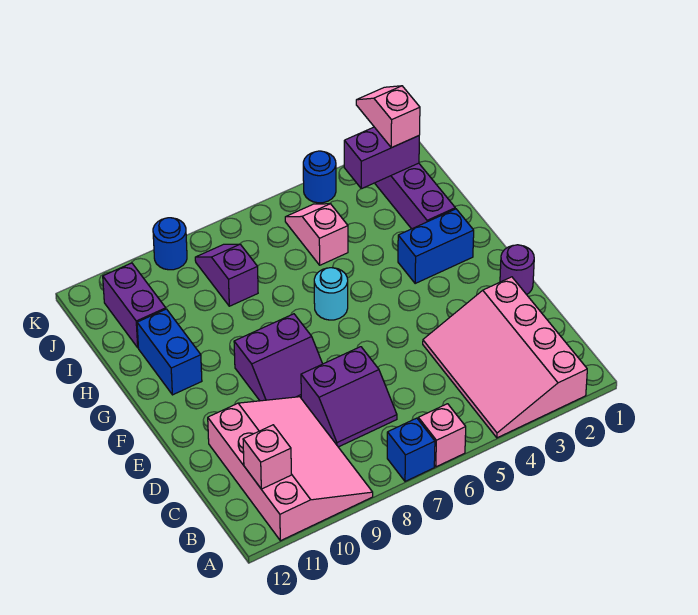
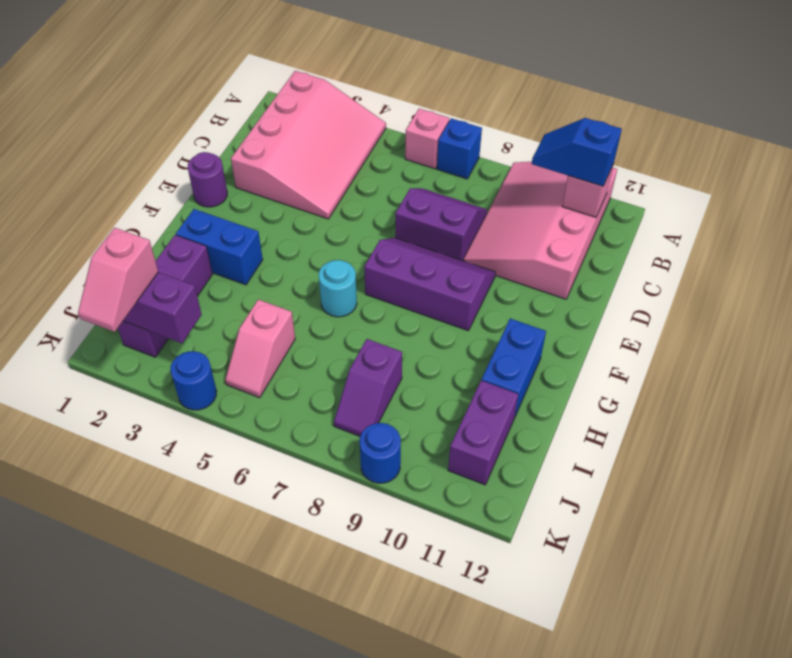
none -> blue 1x2 slope [532,118,622,186]
purple 2x2 slope [234,314,322,401] -> purple 2x3 slope [364,238,496,331]

